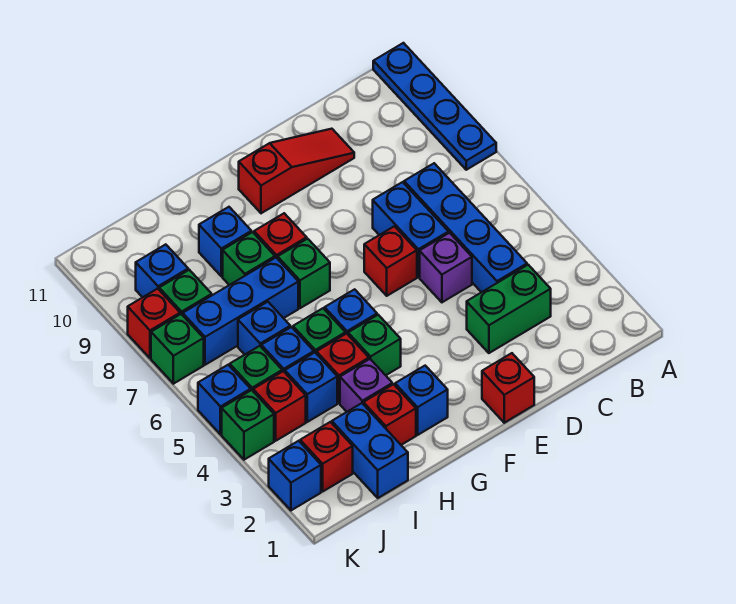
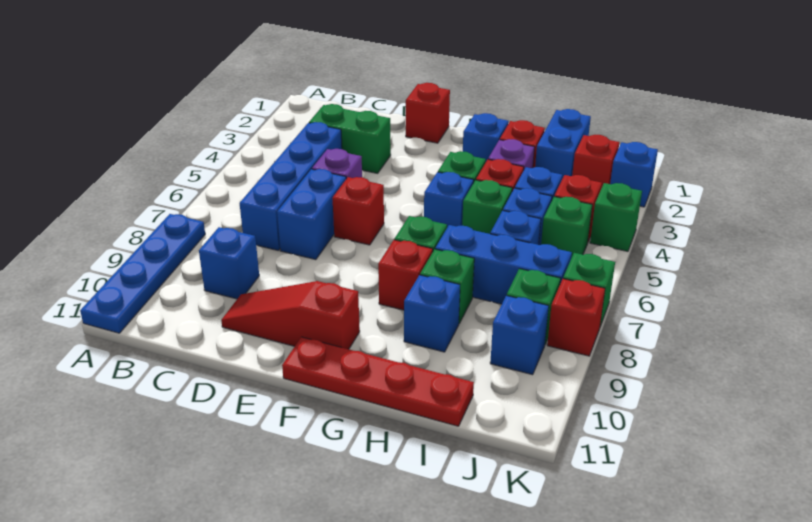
none -> red 1x4 plate [282,337,474,426]
blue 1x1 brick [198,365,251,434] -> blue 1x1 brick moved to [199,227,259,299]

